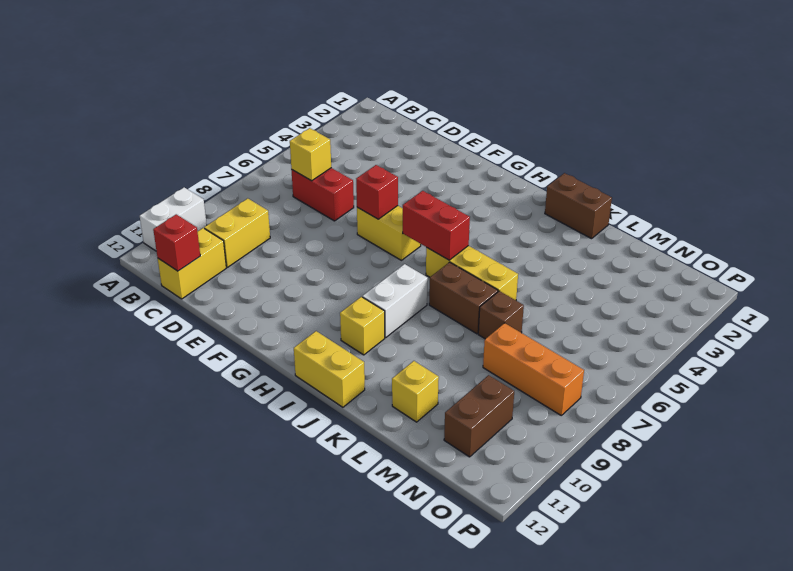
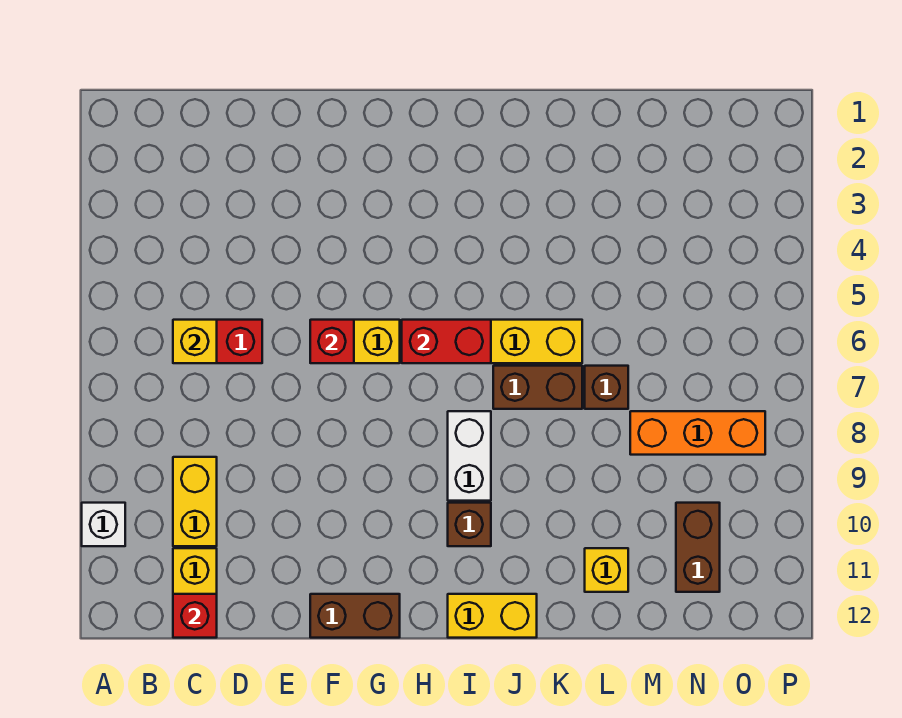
white 1x2 brick [140,187,207,251] -> white 1x1 brick [82,503,125,546]
yellow 1x1 brick [340,297,385,355] -> brown 1x1 brick [448,503,491,546]
brown 1x2 brick [545,173,612,239] -> brown 1x2 brick moved to [310,594,400,638]

